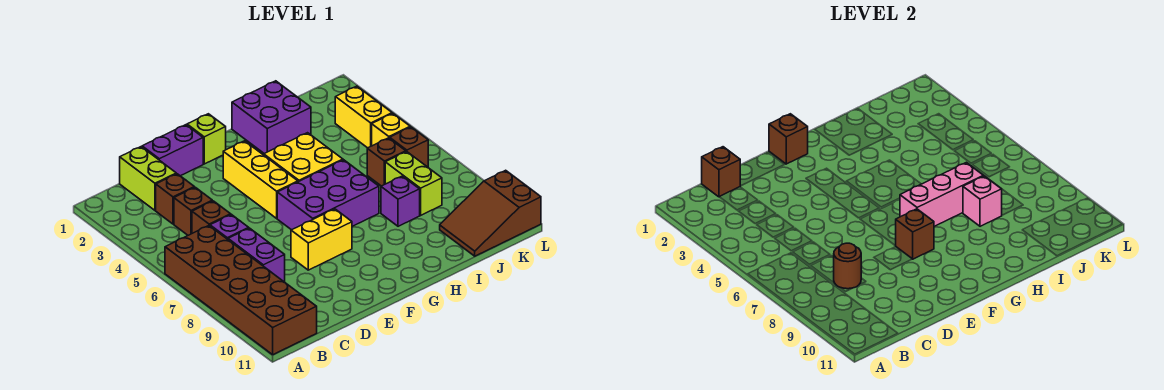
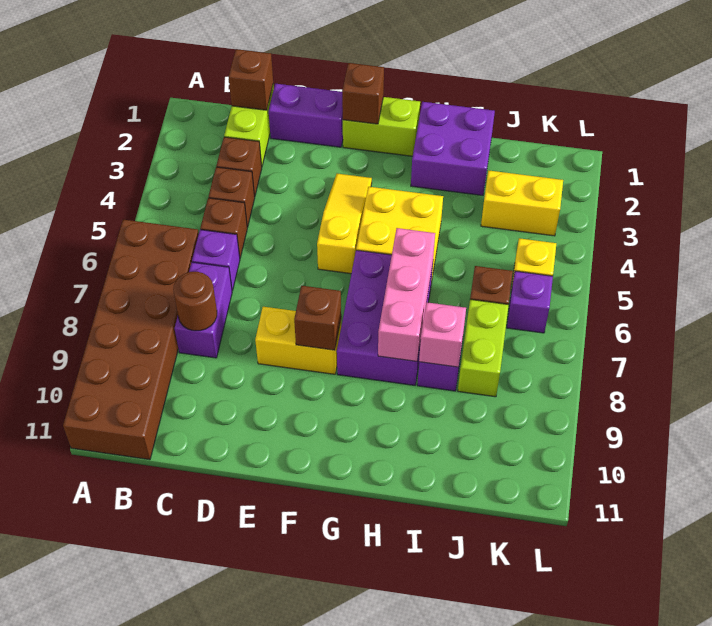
lime 1x1 brick [187,114,226,164] -> lime 1x2 brick [343,97,420,156]
yellow 1x3 brick [223,141,298,218] -> yellow 1x3 slope [317,173,372,274]
purple 2x3 brick [277,160,379,230] -> purple 2x3 brick turned to [337,250,433,385]
pink 1x3 brick [900,163,983,226] -> pink 1x3 brick turned to [378,228,435,361]
brown 2x3 slope [440,170,541,256] -> none
yellow 1x2 brick [335,86,392,148] -> yellow 1x2 brick turned to [481,171,563,236]
brown 1x1 brick [390,127,428,167] -> purple 1x1 brick [507,271,553,333]

